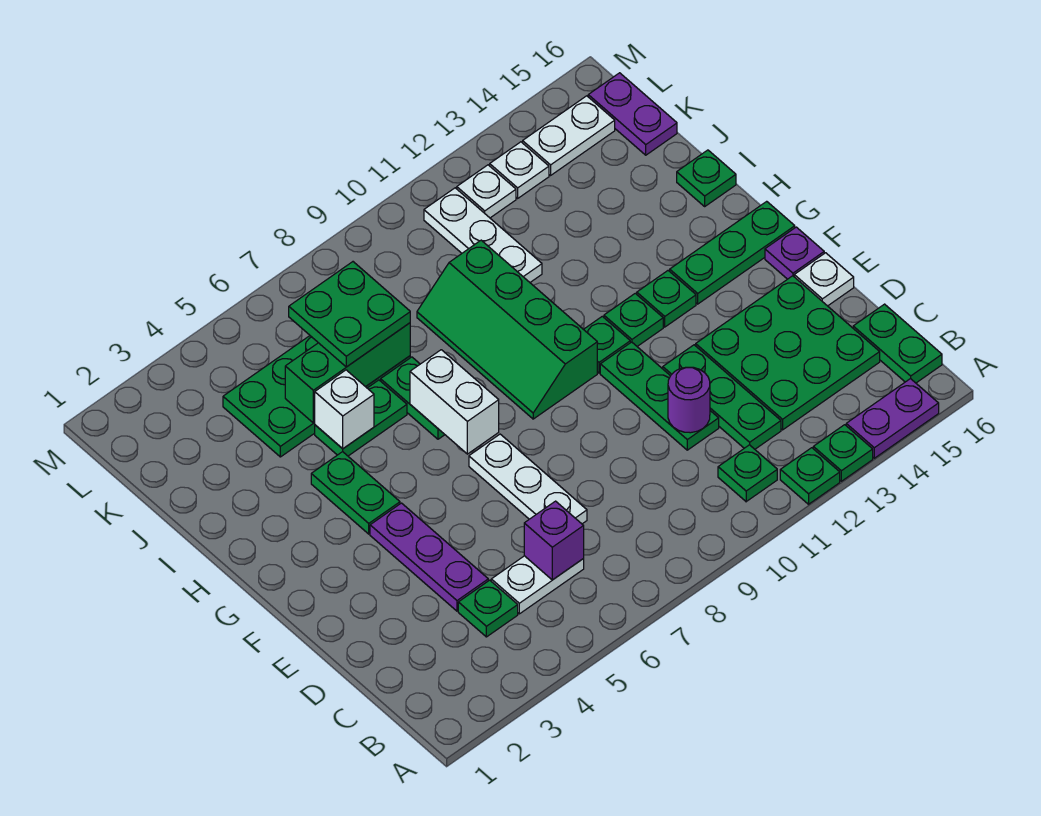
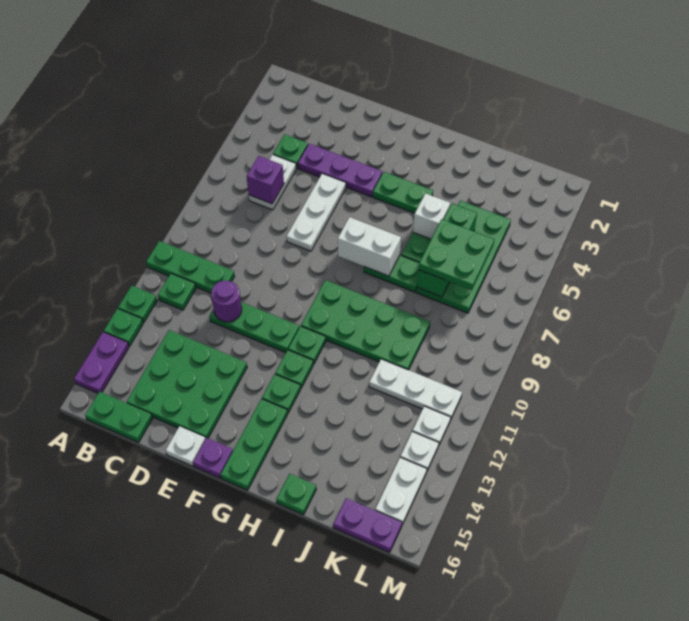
green 1x3 plate [663,345,781,449] -> green 1x3 plate moved to [146,241,235,293]
white 1x3 plate [469,434,587,524] -> white 1x3 plate turned to [287,173,346,251]
green 2x4 slope [417,240,597,419] -> green 2x4 plate [301,280,430,370]

